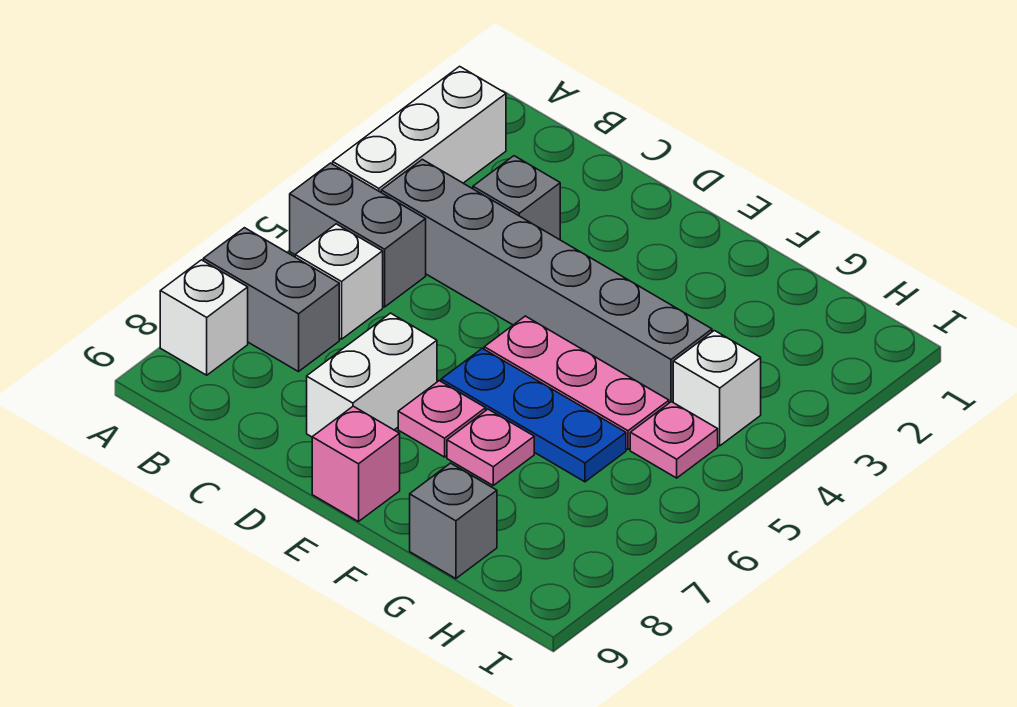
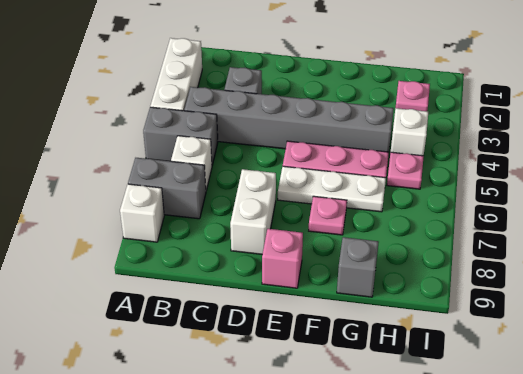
blue 1x3 plate [441,348,626,482] -> white 1x3 plate [278,166,386,212]
pink 1x1 plate [398,381,486,457] -> pink 1x1 plate moved to [396,81,430,111]

